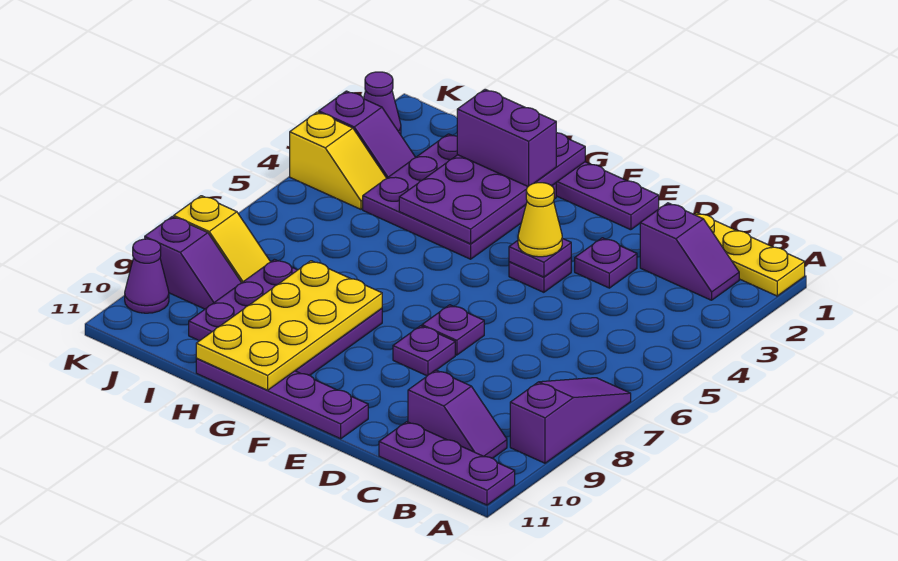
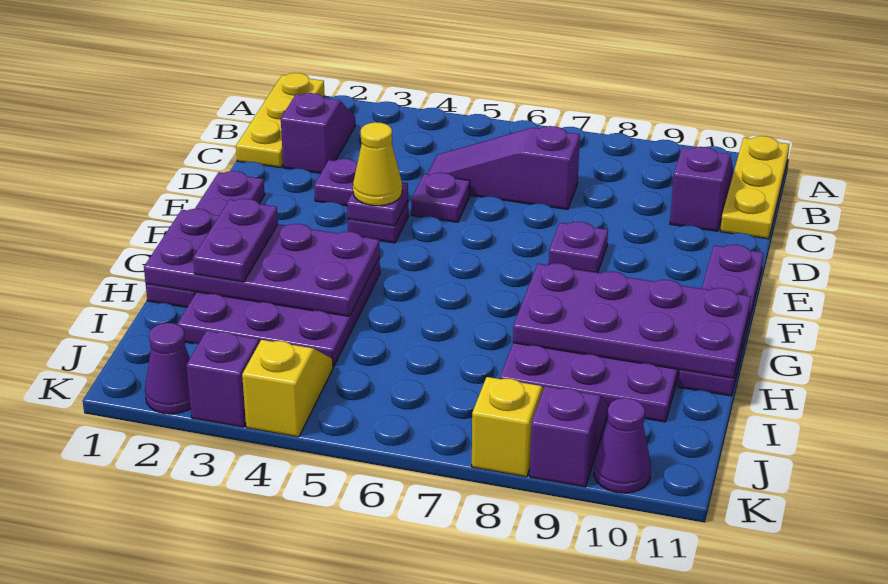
purple 1x3 slope [510,378,631,463] -> purple 1x3 slope moved to [428,126,580,209]
purple 1x3 plate [379,422,515,505] -> yellow 1x3 plate [720,136,789,239]
purple 1x1 plate [422,305,484,355] -> purple 1x1 plate moved to [411,173,470,222]
purple 1x2 brick [457,89,556,186] -> purple 1x2 plate [193,199,278,282]
yellow 2x4 plate [196,261,382,390] -> purple 2x4 plate [513,263,751,378]

